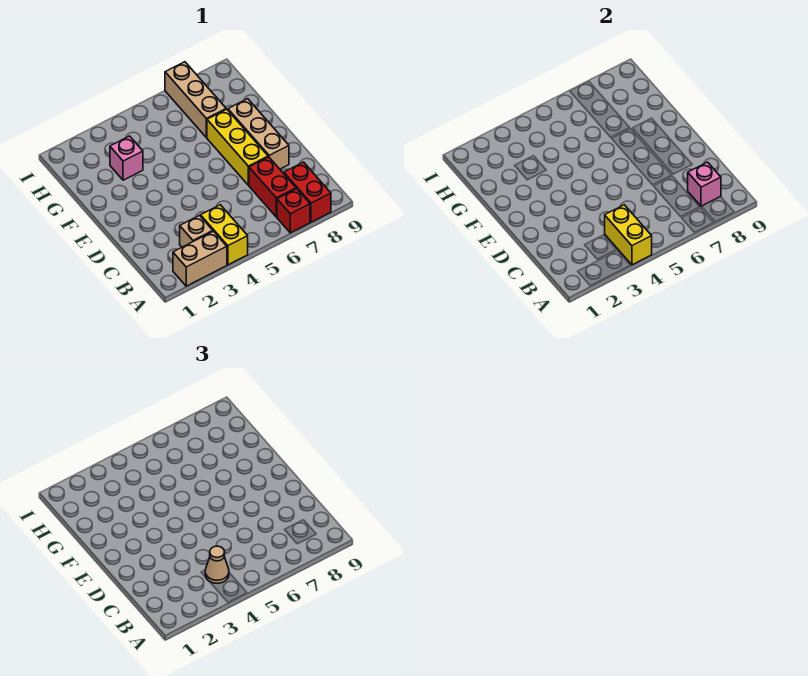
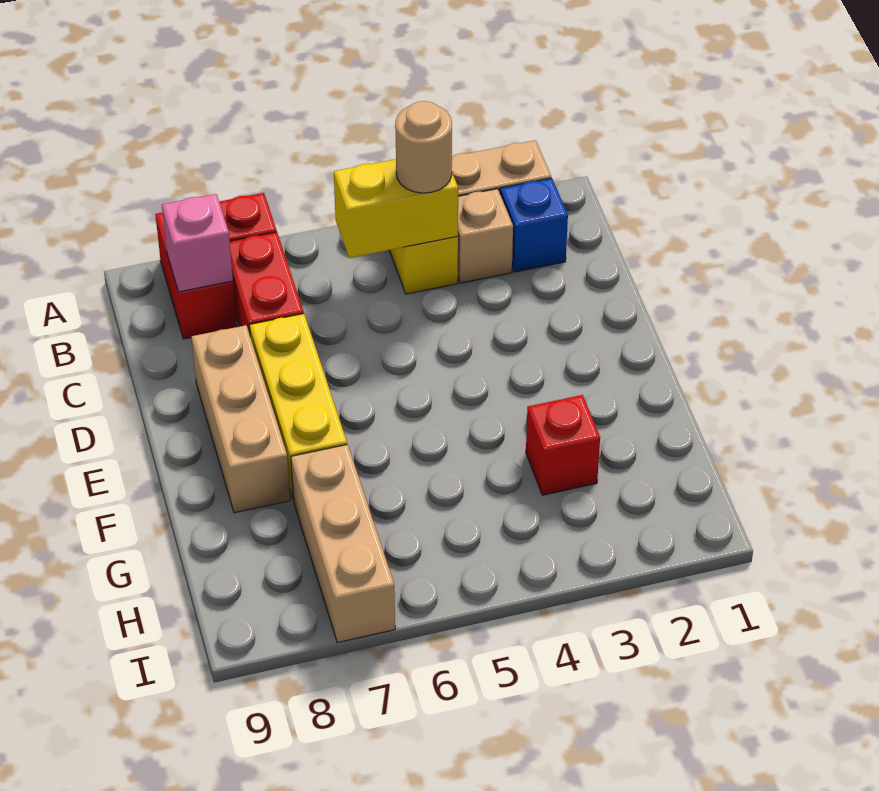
yellow 1x2 brick [605,205,652,265] -> yellow 1x2 brick turned to [334,159,458,258]
none -> blue 1x1 brick [500,178,568,272]
tan 1x1 cone [205,546,229,583] -> tan 1x1 round brick [395,101,452,193]
pink 1x1 brick [110,136,143,180] -> red 1x1 brick [526,395,600,495]

